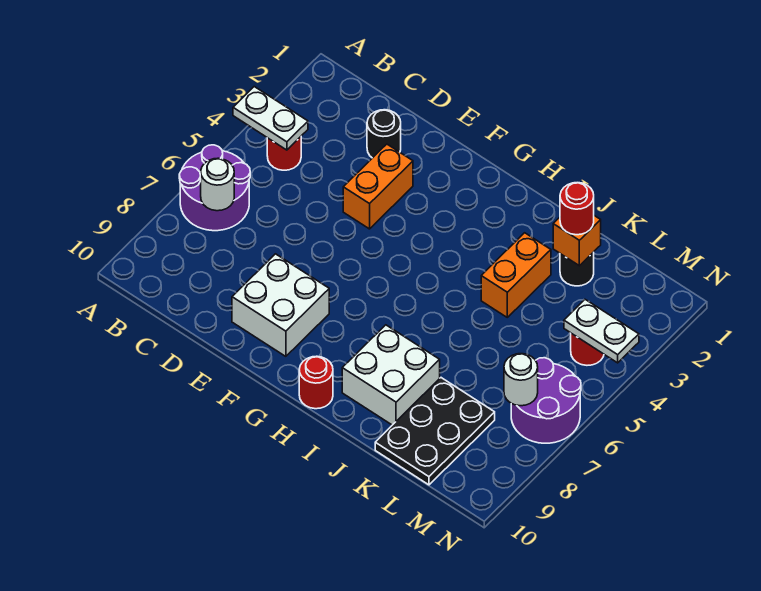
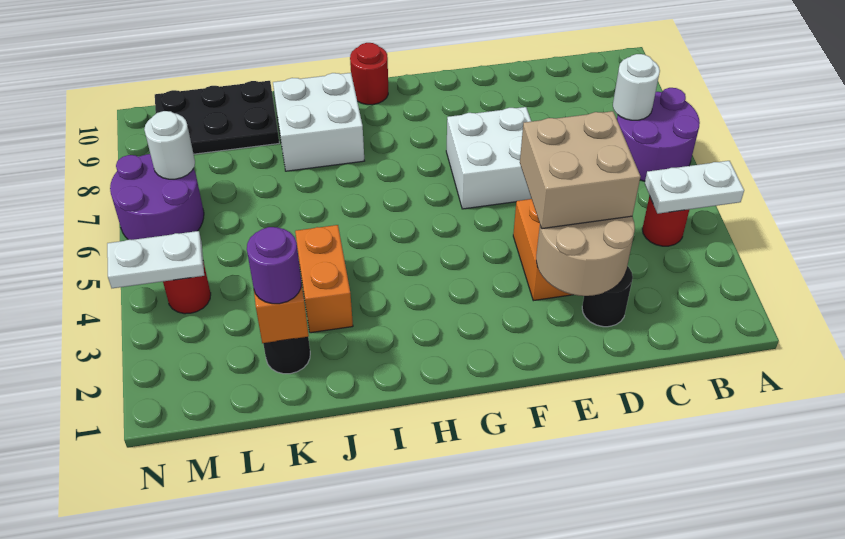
none -> tan 2x2 round brick [536,216,635,296]
none -> tan 2x2 brick [520,111,640,229]
white 2x2 brick [232,254,329,356] -> white 2x2 brick moved to [446,107,532,209]
red 1x1 round brick [560,183,594,235] -> purple 1x1 round brick [247,227,301,304]
black 2x3 plate [375,378,495,485] -> black 2x3 plate turned to [155,81,279,154]

